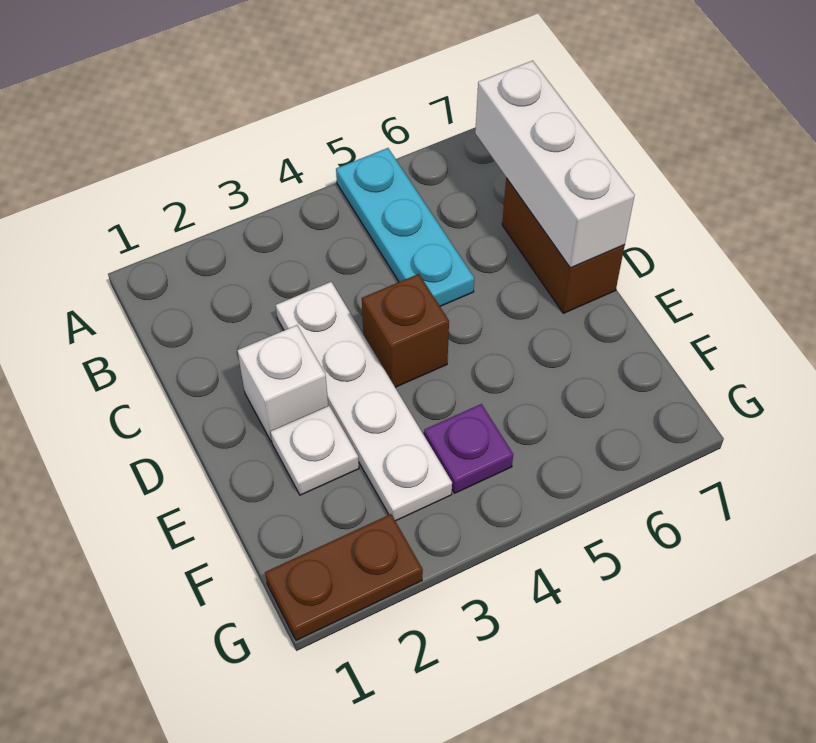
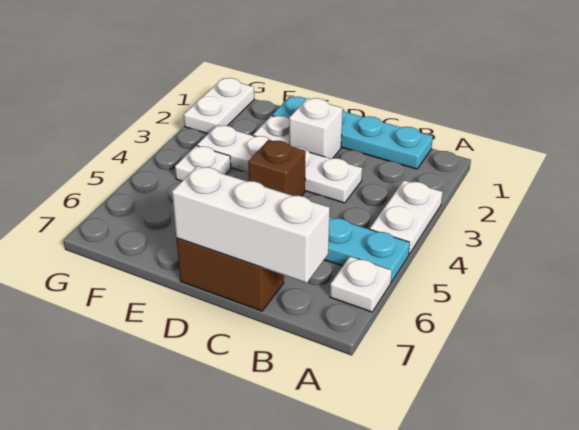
none -> white 1x2 plate [370,180,443,254]
none -> white 1x1 plate [330,256,392,312]
none -> cyan 1x4 plate [272,97,433,169]
purple 1x1 plate [424,404,513,493] -> white 1x1 plate [175,146,231,181]
brown 1x2 plate [265,514,423,640] -> white 1x2 plate [184,78,254,134]

